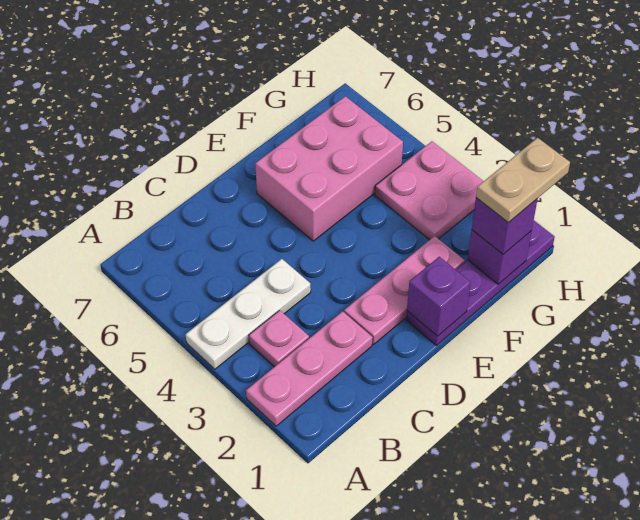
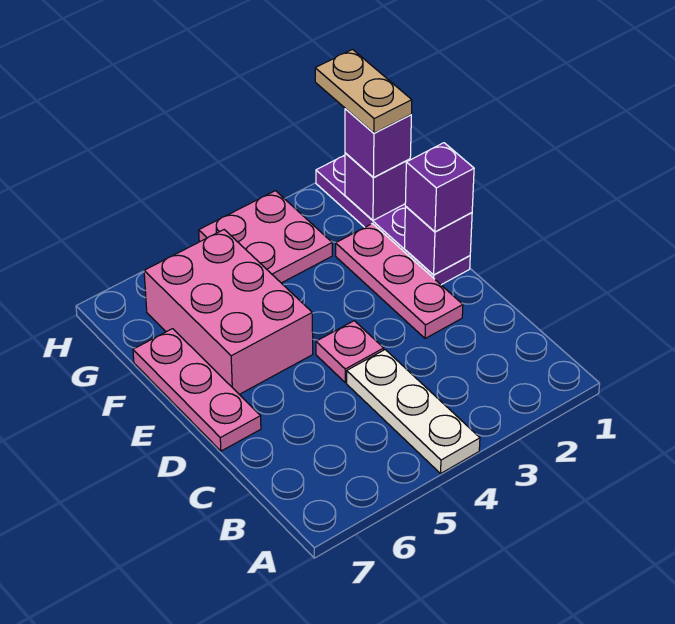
pink 1x3 plate [246,311,373,426] -> pink 1x3 plate moved to [133,329,261,451]
pink 1x1 plate [249,311,309,367] -> pink 1x1 plate moved to [316,321,384,382]
none -> purple 1x1 brick [405,143,474,232]

